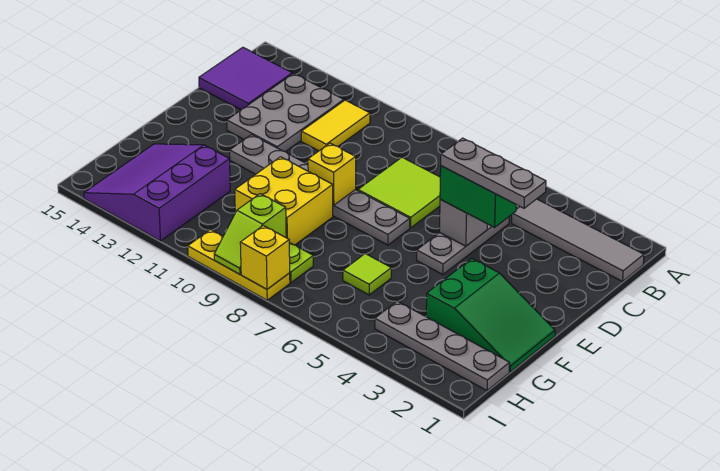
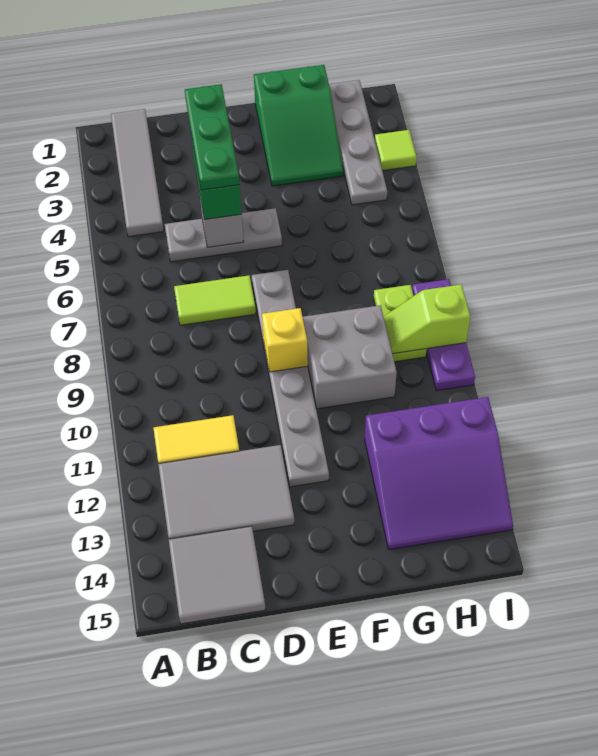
grey 2x3 plate [227,74,344,152] -> grey 2x3 tile [158,445,294,539]
purple 2x2 tile [199,47,292,110] -> grey 2x2 tile [169,526,265,624]
lime 2x2 tile [358,157,440,228] -> lime 1x2 tile [174,275,256,325]
grey 1x3 plate [441,138,546,208] -> green 1x3 plate [185,84,239,190]
green 2x3 slope [426,259,555,372] -> green 2x3 slope turned to [254,65,343,186]
yellow 2x2 brick [235,157,333,245] -> grey 2x2 brick [303,305,397,409]
lime 1x1 tile [343,254,391,295] -> lime 1x1 tile moved to [375,130,417,171]
lime 1x2 slope [214,194,286,274] -> lime 1x2 slope turned to [384,285,470,354]
yellow 1x3 plate [188,230,290,300] -> purple 1x3 plate [412,279,475,391]
yellow 1x1 brick [240,225,290,289] -> none

